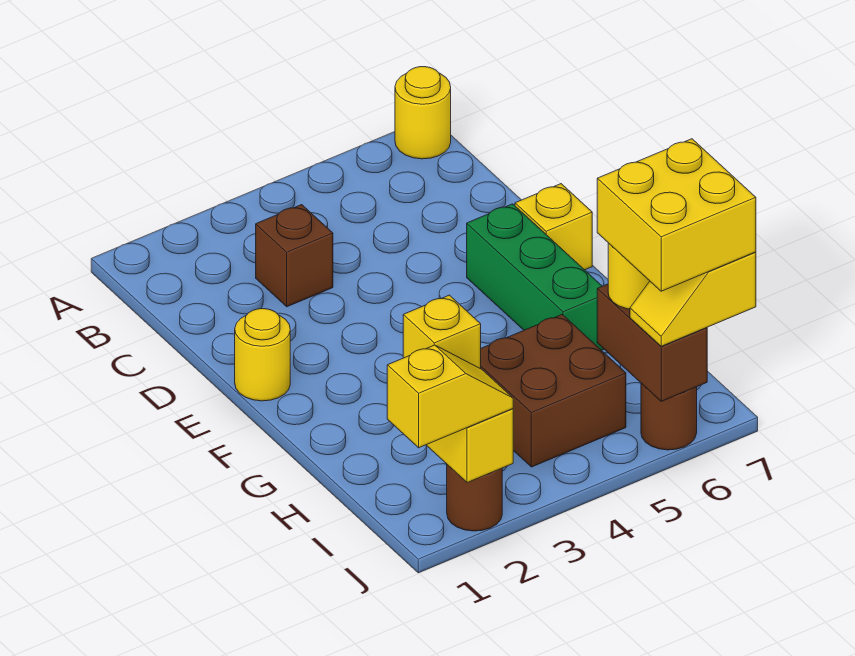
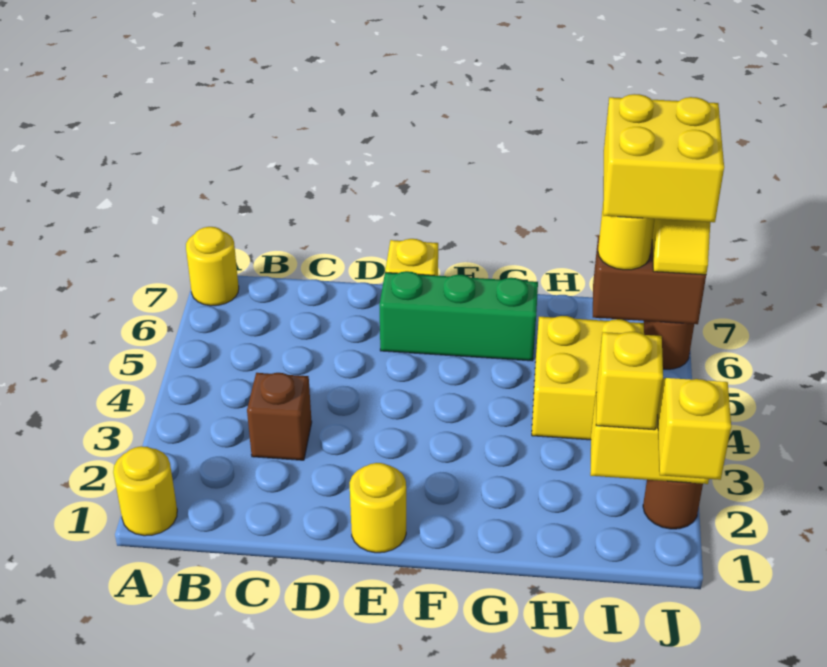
none -> yellow 1x1 round brick [113,446,177,536]
brown 2x2 brick [481,315,626,467] -> yellow 2x2 brick [532,316,644,440]

